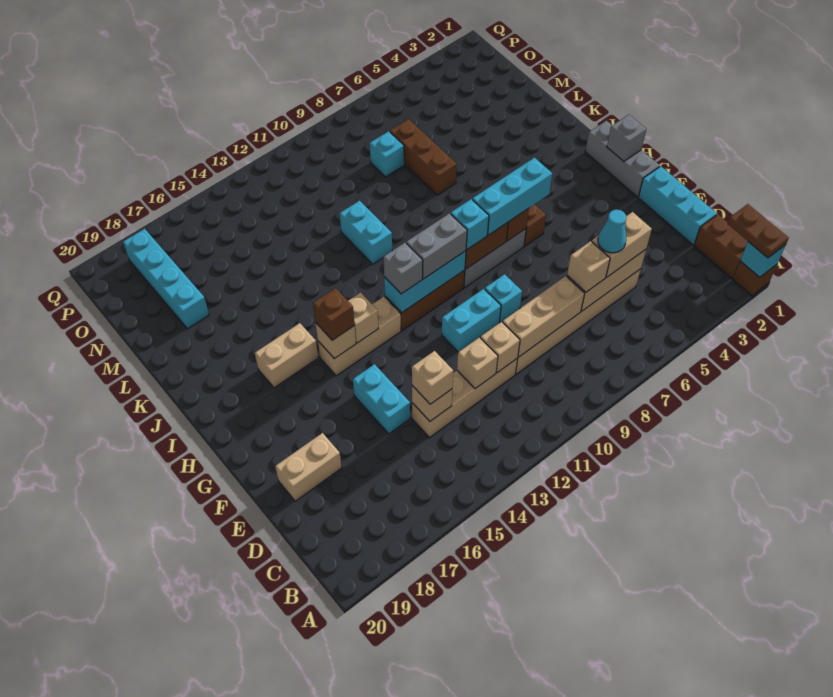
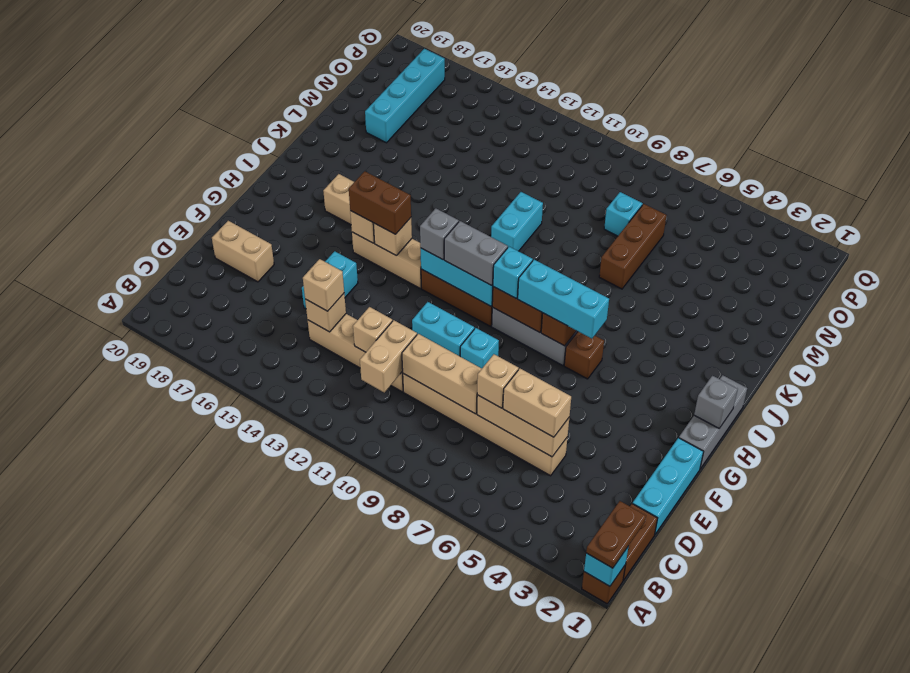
cyan 1x1 cone [598,210,626,253] -> none
tan 1x1 brick [480,322,520,373] -> tan 1x2 brick [360,320,417,392]
brown 1x1 brick [313,288,354,340] -> brown 1x2 brick [349,171,411,234]

